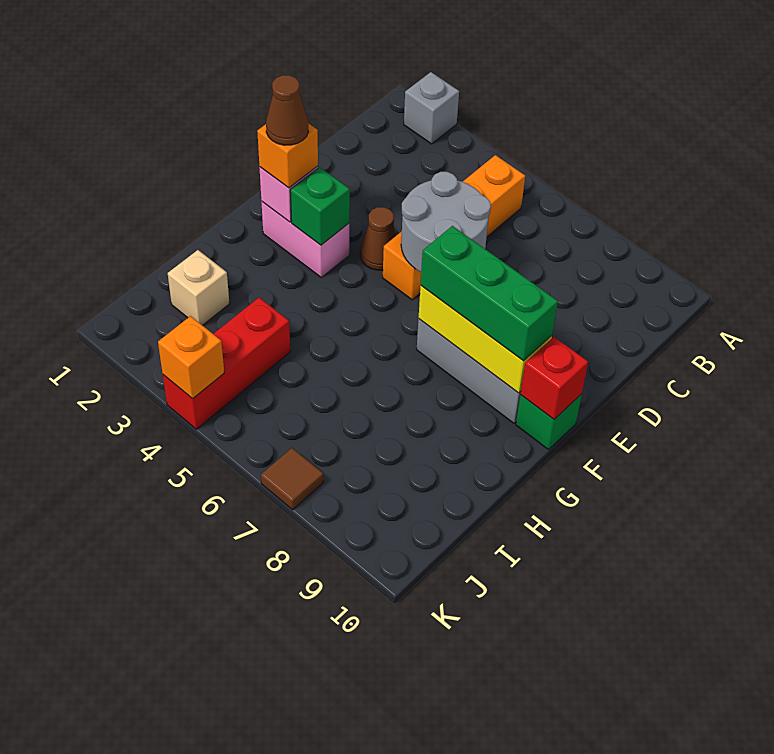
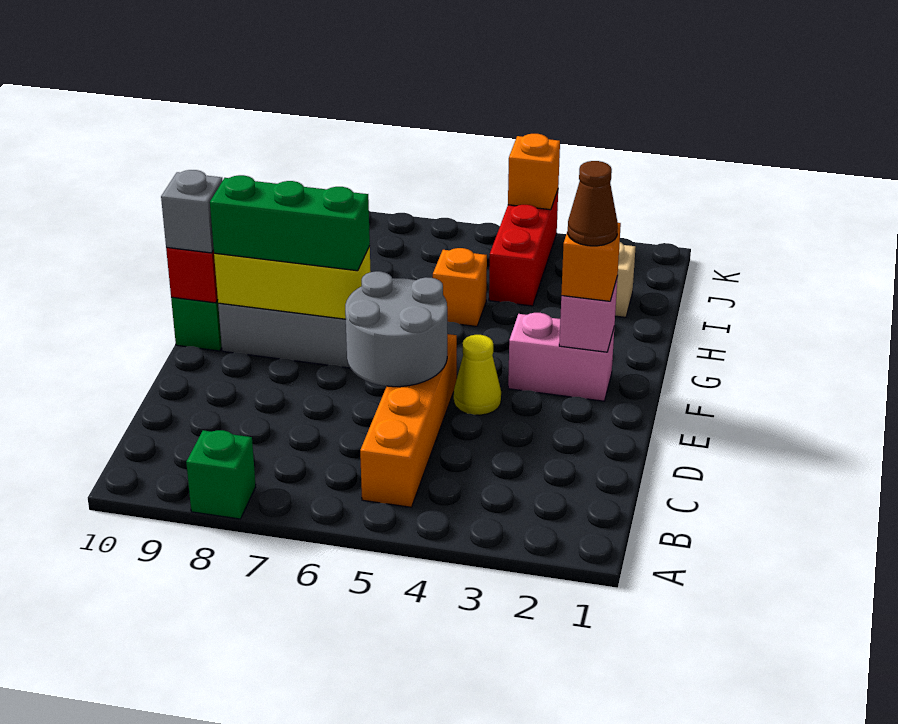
grey 1x1 brick [404,72,459,144] -> grey 1x1 brick moved to [161,170,223,253]
brown 1x1 cone [360,207,396,270] -> yellow 1x1 cone [454,335,501,415]
green 1x1 brick [290,167,350,245] -> green 1x1 brick moved to [186,430,256,519]
none -> orange 1x1 brick [433,248,487,326]
brown 1x1 tile [261,448,324,510] -> none

